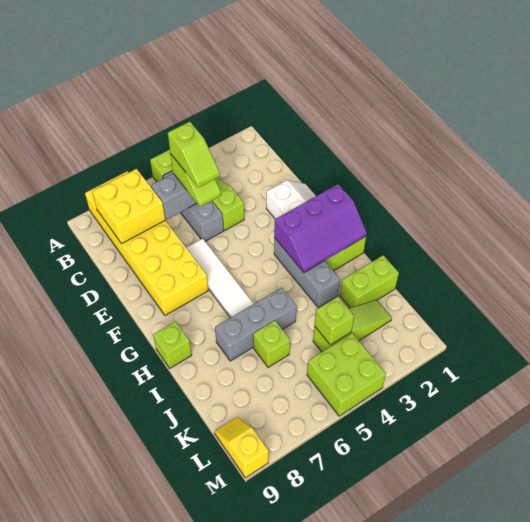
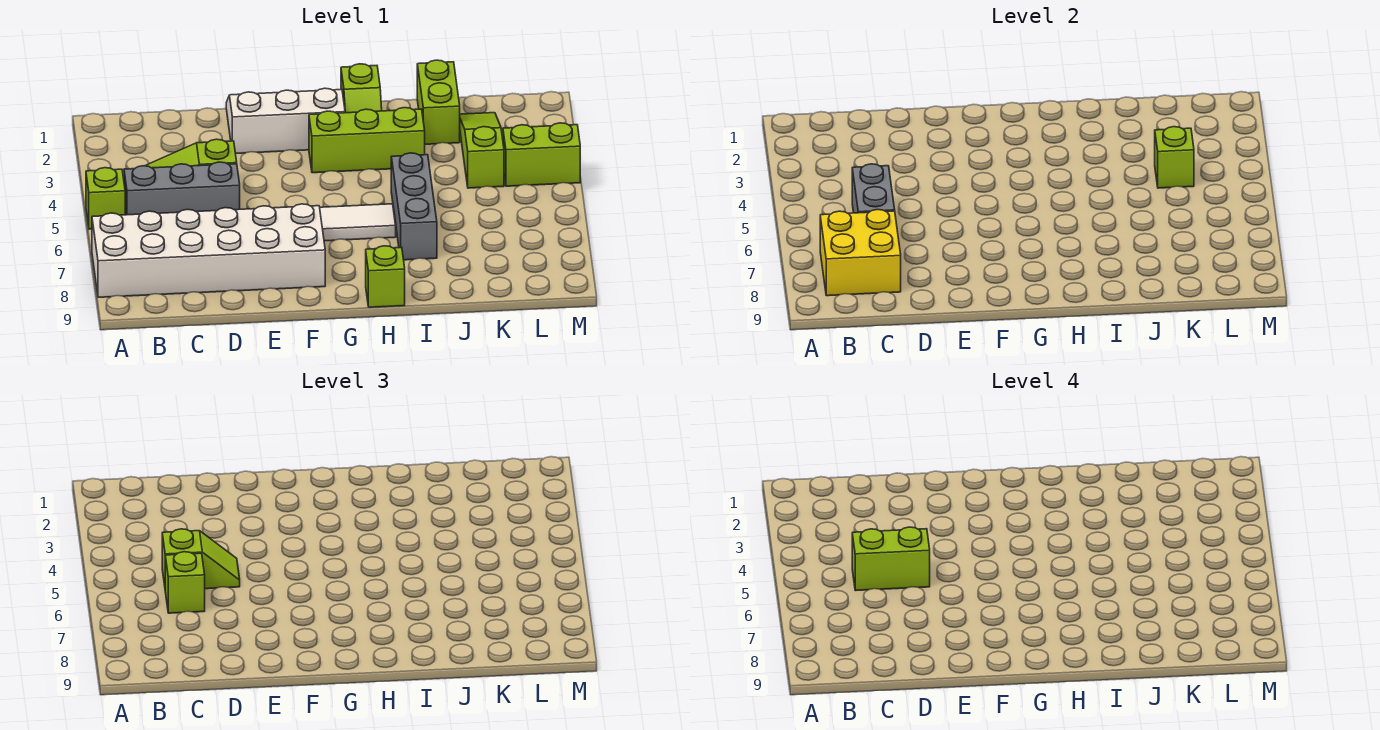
yellow 2x6 brick [85,171,208,315] -> white 2x6 brick [92,204,325,297]
lime 1x2 slope [168,122,220,188] -> lime 1x2 brick [852,527,930,591]
purple 2x3 slope [274,184,367,273] -> none
grey 1x3 brick [274,238,340,307] -> lime 1x3 brick [309,108,425,173]
lime 1x1 brick [253,321,290,367] -> lime 1x1 brick moved to [165,552,205,613]
lime 2x2 brick [307,333,386,416] -> lime 1x2 brick [503,123,580,186]
yellow 1x2 slope [214,417,269,478] -> none

